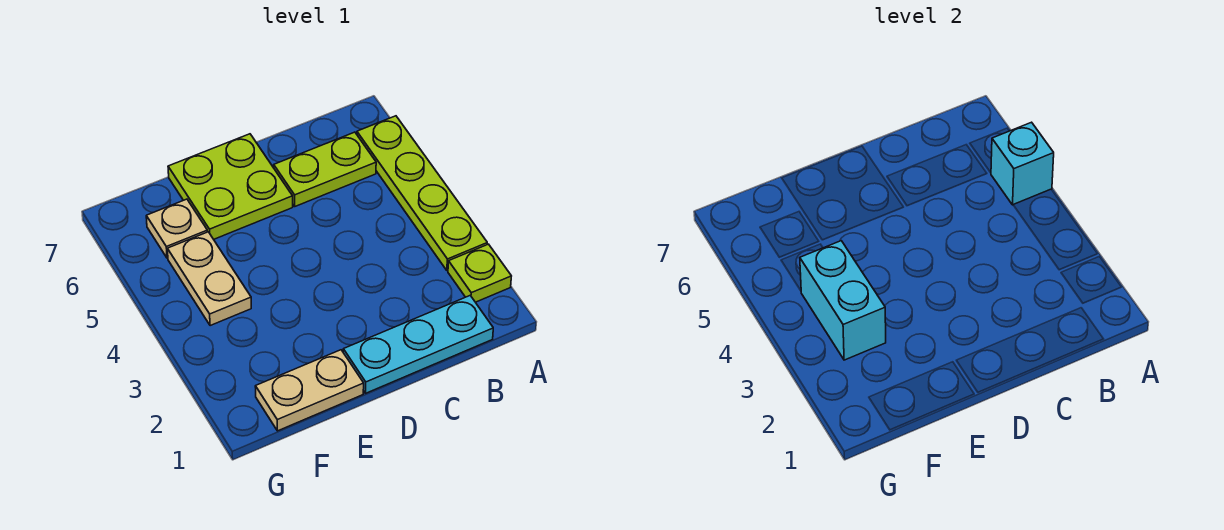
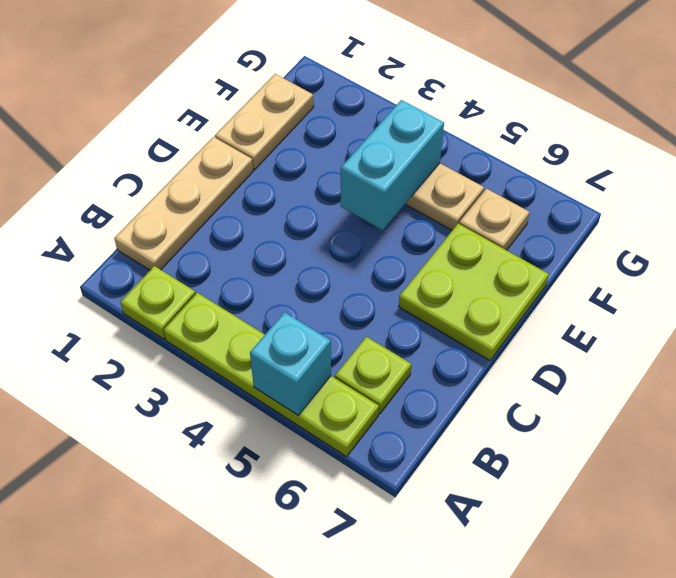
cyan 1x3 plate [343,296,493,393] -> tan 1x3 plate [114,137,253,270]
lime 1x2 plate [274,132,376,206] -> lime 1x1 plate [335,337,411,414]
cyan 1x2 brick [800,241,886,360] -> cyan 1x2 brick turned to [341,100,444,230]

